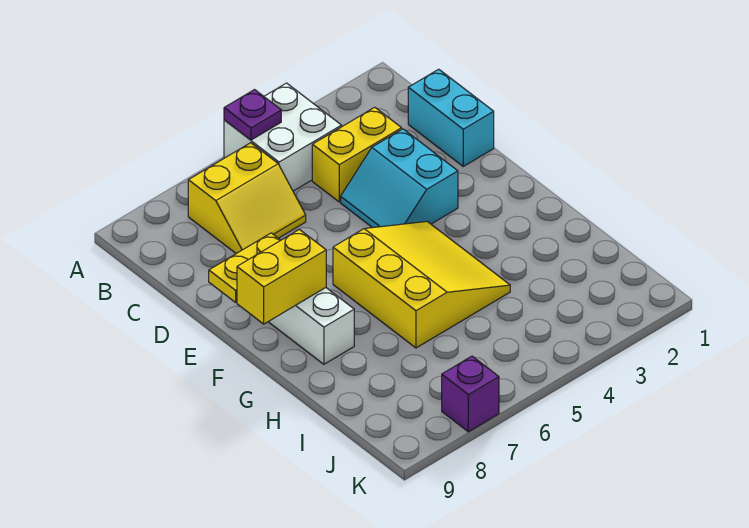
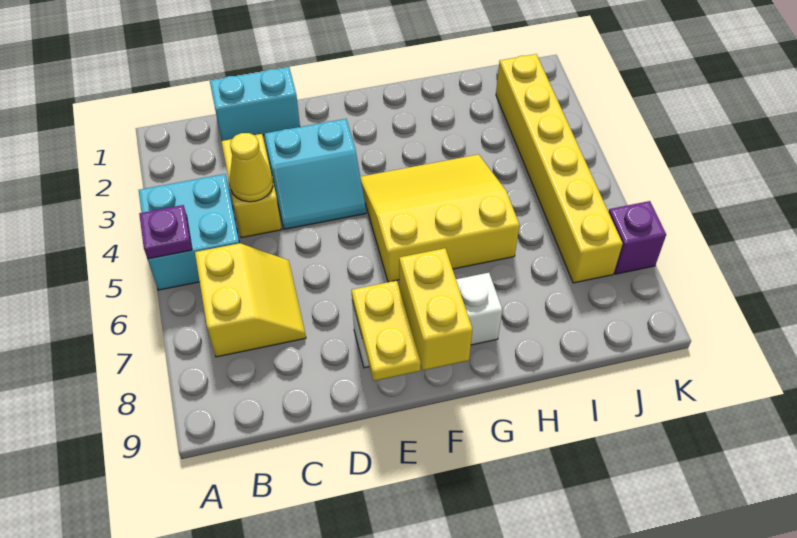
white 2x2 brick [224,83,342,191] -> cyan 2x2 brick [139,174,240,290]
none -> yellow 1x1 cone [230,133,273,202]
none -> yellow 1x6 brick [496,54,623,283]

